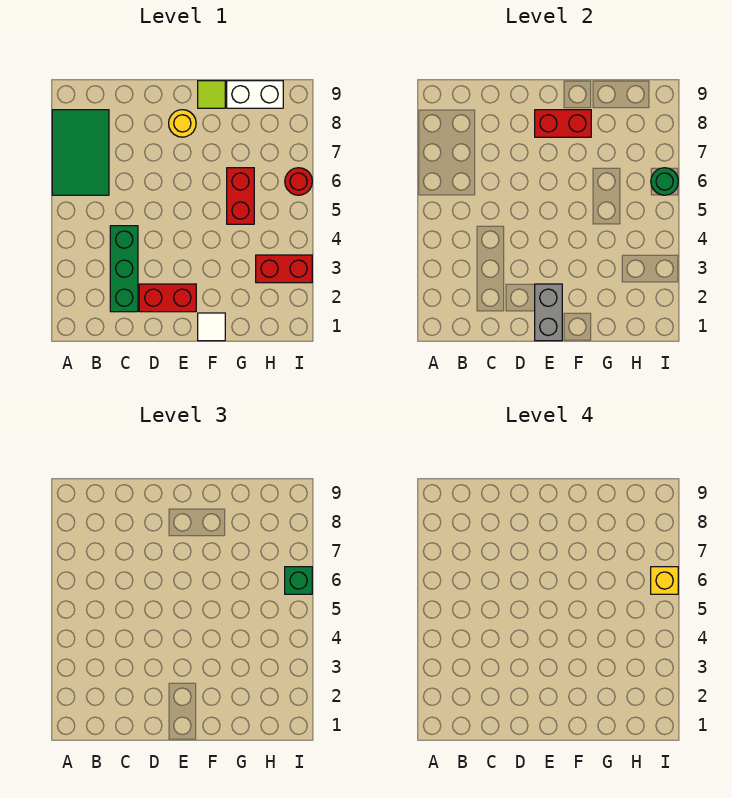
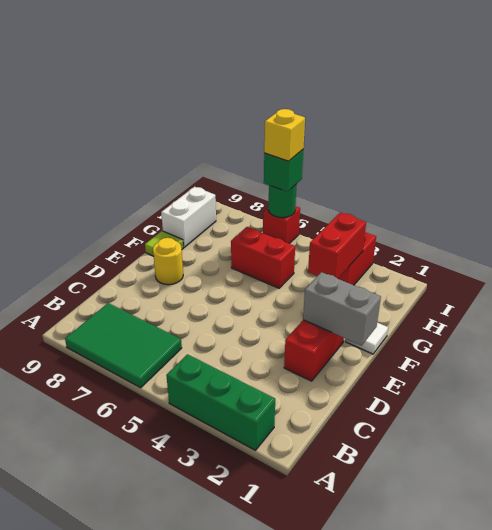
green 1x3 brick [110,226,138,312] -> green 1x3 brick moved to [166,354,275,450]
red 1x2 brick [535,110,591,137] -> red 1x2 brick moved to [308,213,366,279]
red 1x1 round brick [285,168,312,195] -> red 1x1 brick [263,206,300,244]

